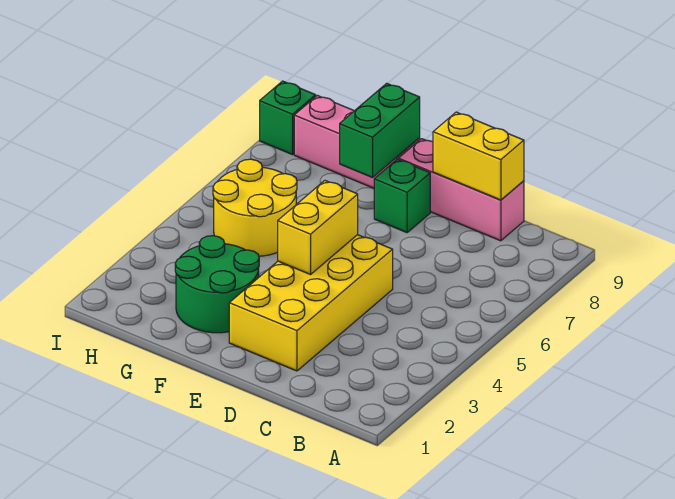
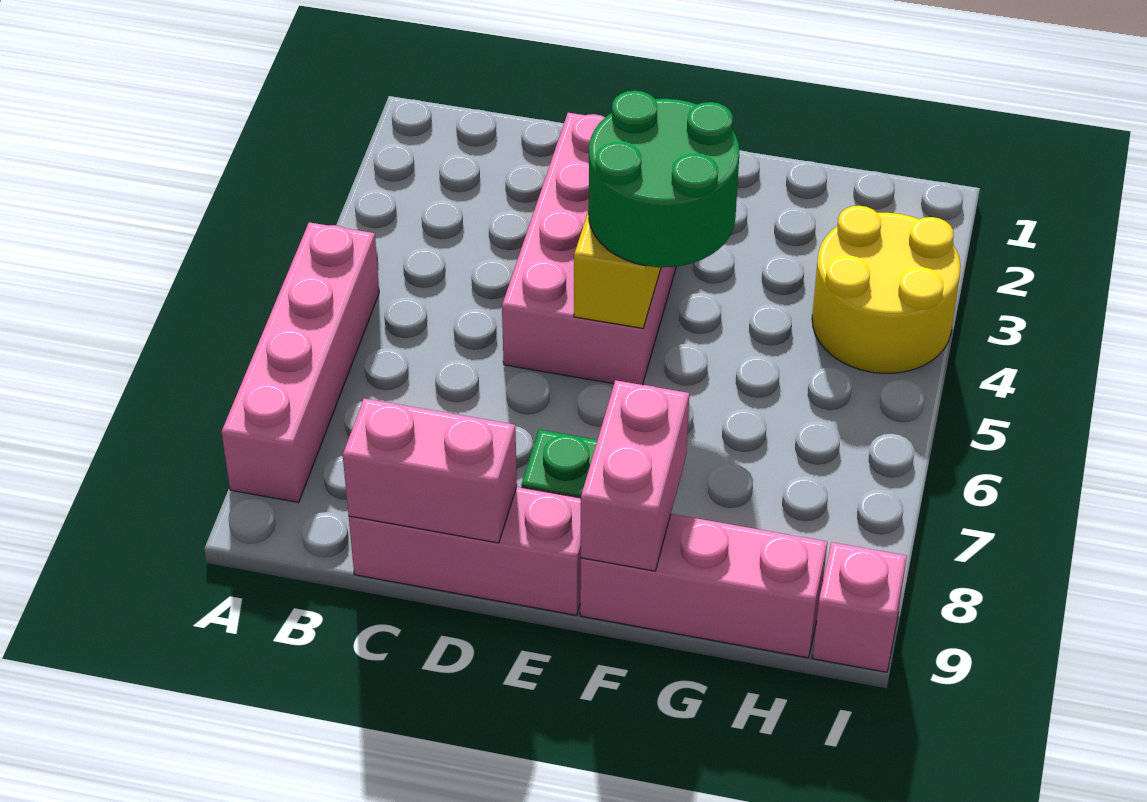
none -> pink 1x4 brick [222,222,379,502]
yellow 1x2 brick [433,112,524,200] -> pink 1x2 brick [343,398,517,543]
yellow 2x4 brick [229,235,393,371] -> pink 2x4 brick [502,113,676,385]
green 2x2 round brick [175,236,259,333] -> green 2x2 round brick moved to [589,91,739,267]
green 1x2 brick [340,83,420,178] -> pink 1x2 brick [581,380,689,571]
yellow 2x2 round brick [213,159,297,256] -> yellow 2x2 round brick moved to [812,206,961,373]
green 1x1 brick [260,81,316,155] -> pink 1x1 brick [813,542,907,672]

